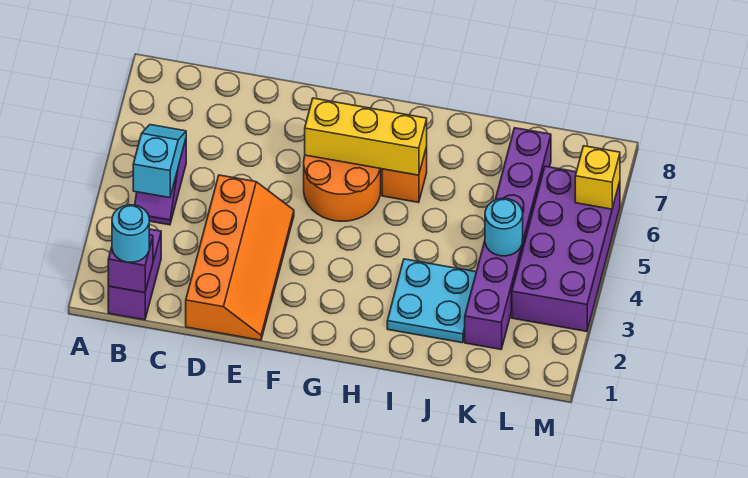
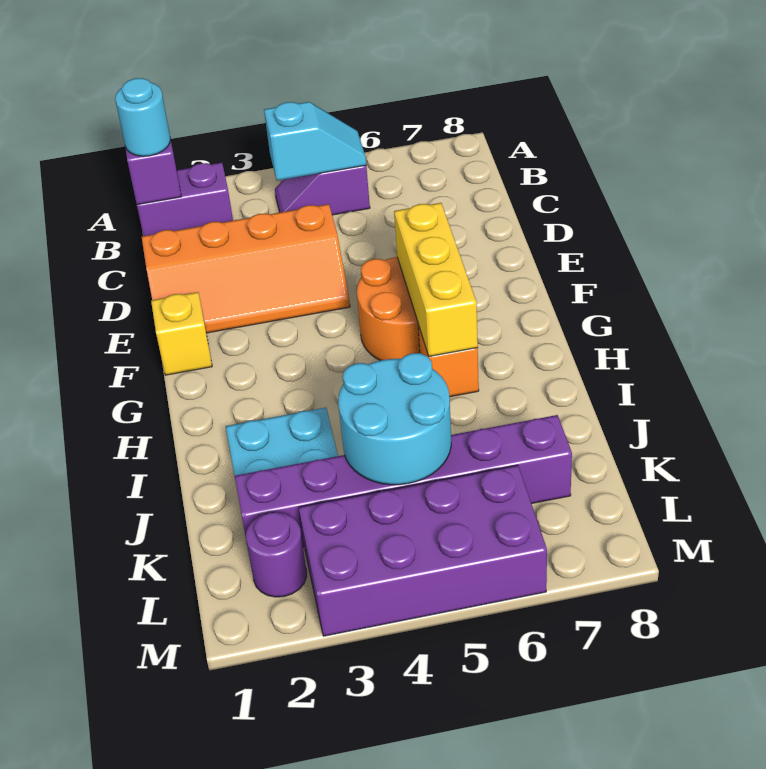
cyan 1x1 round brick [485,198,523,256] -> cyan 2x2 round brick [338,353,451,485]
none -> purple 1x1 round brick [246,512,307,597]
yellow 1x1 brick [575,146,620,209] -> yellow 1x1 brick moved to [151,292,212,375]

